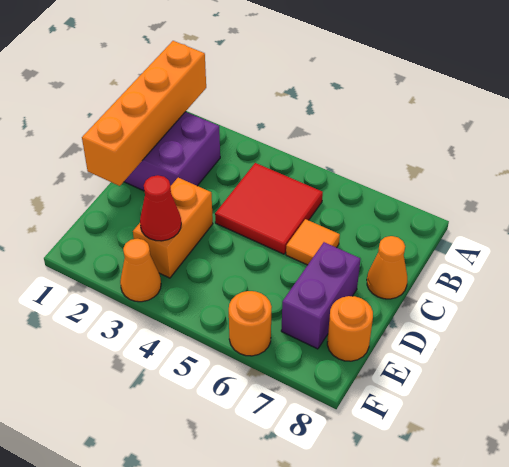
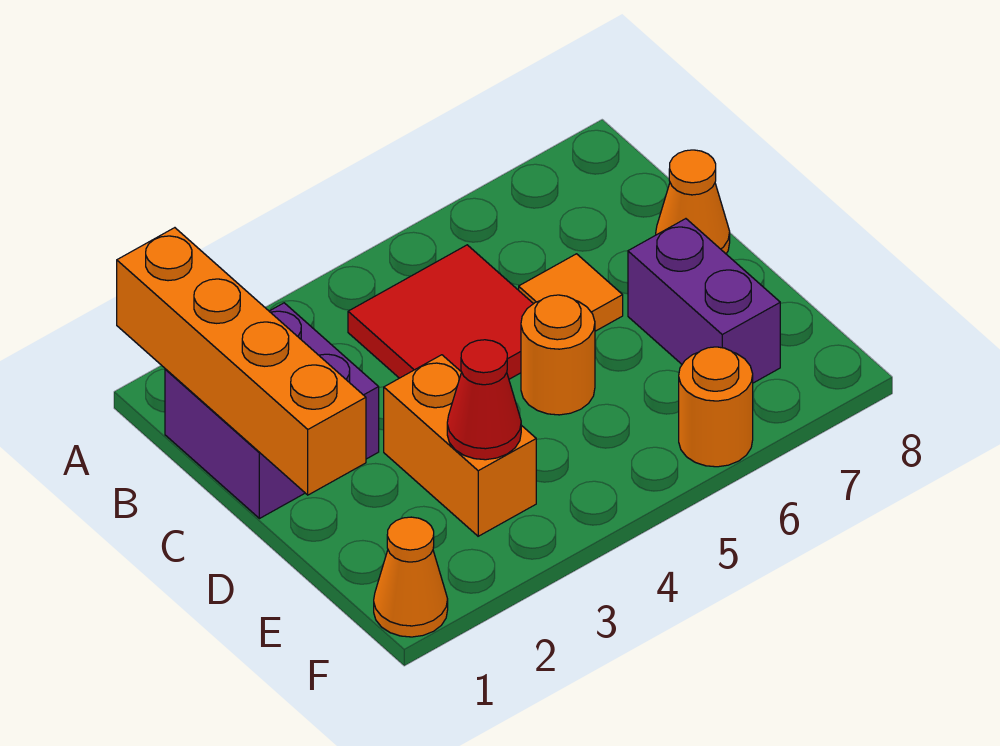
orange 1x1 round brick [327,296,373,361] -> orange 1x1 round brick moved to [521,295,595,415]
orange 1x1 cone [120,239,161,302] -> orange 1x1 cone moved to [374,517,448,637]

